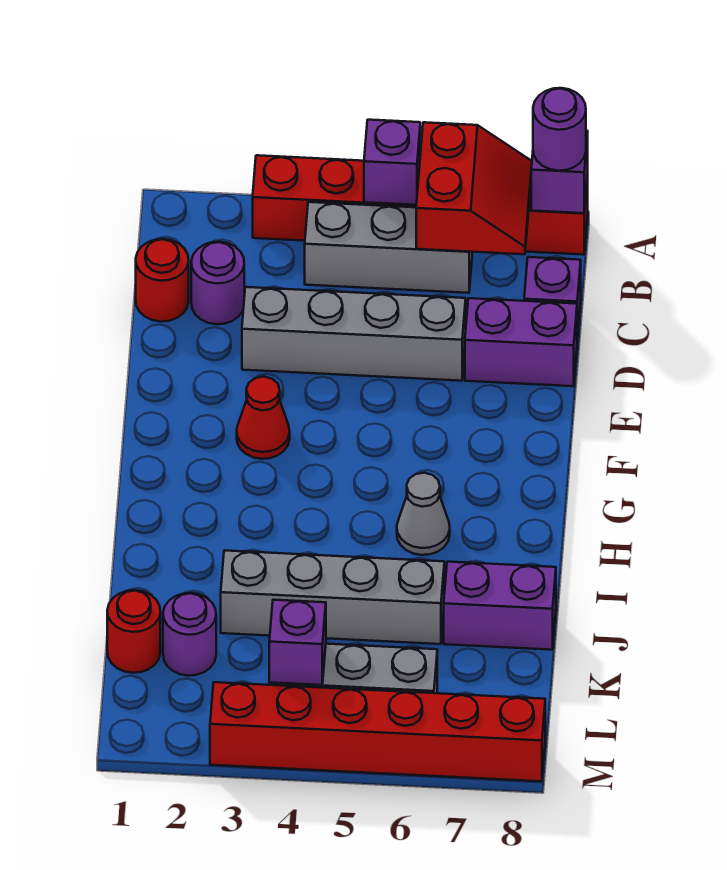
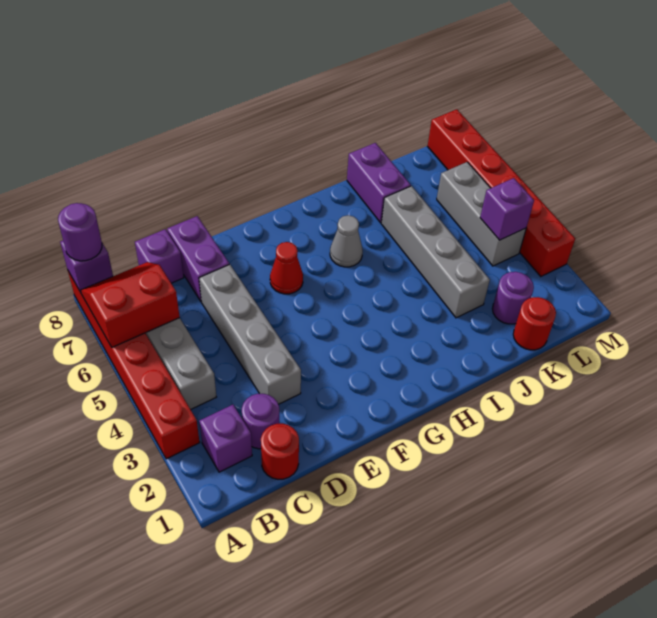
purple 1x1 brick [364,120,420,205] -> purple 1x1 brick moved to [199,405,252,472]
red 1x1 cone [237,377,290,459] -> red 1x1 cone moved to [270,242,303,294]

